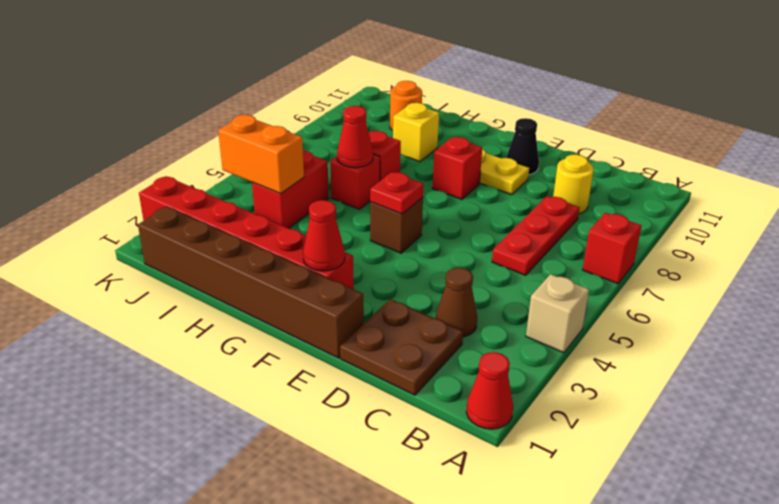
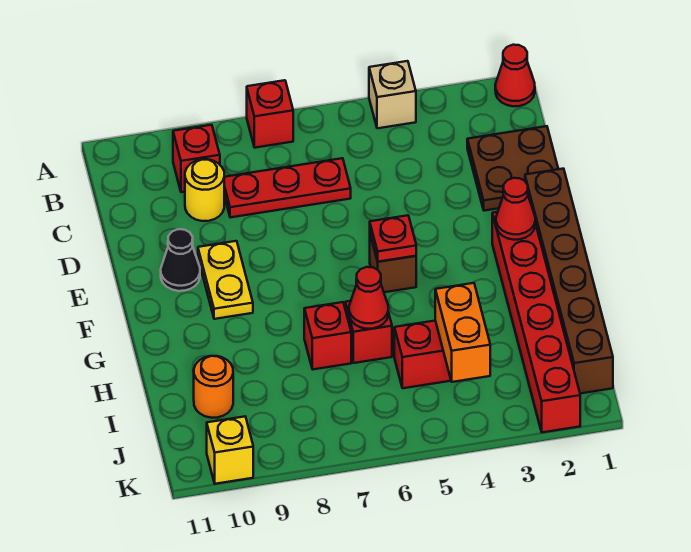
brown 1x1 cone [436,268,477,337] -> none
red 1x1 brick [433,137,482,199] -> red 1x1 brick moved to [173,125,220,192]
yellow 1x1 brick [393,103,439,162] -> yellow 1x1 brick moved to [207,417,253,484]

